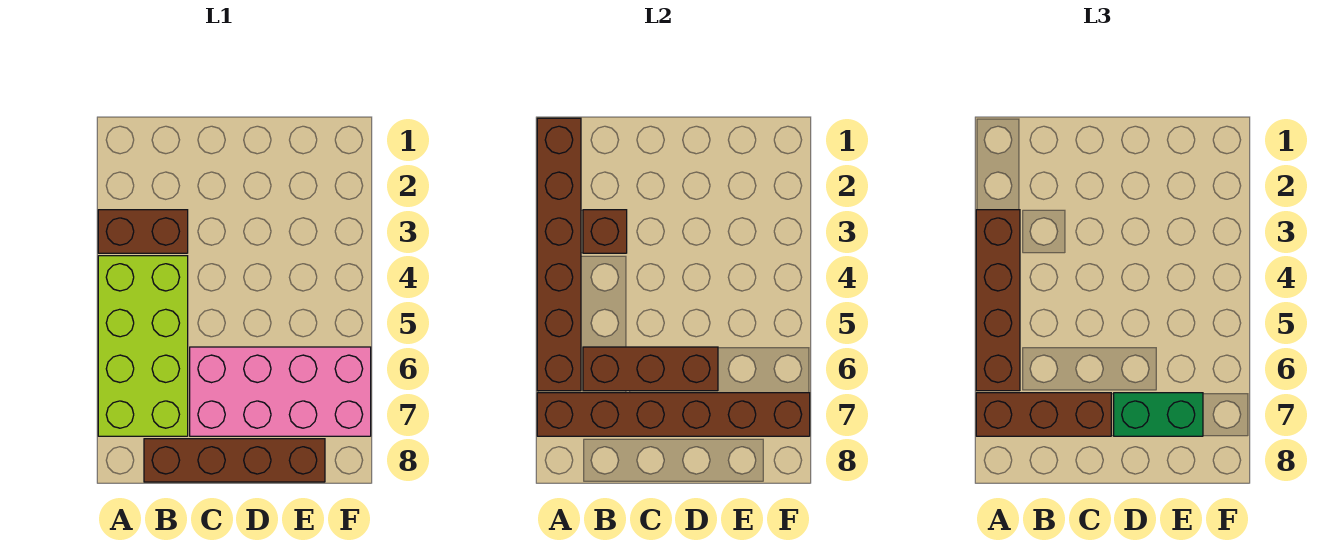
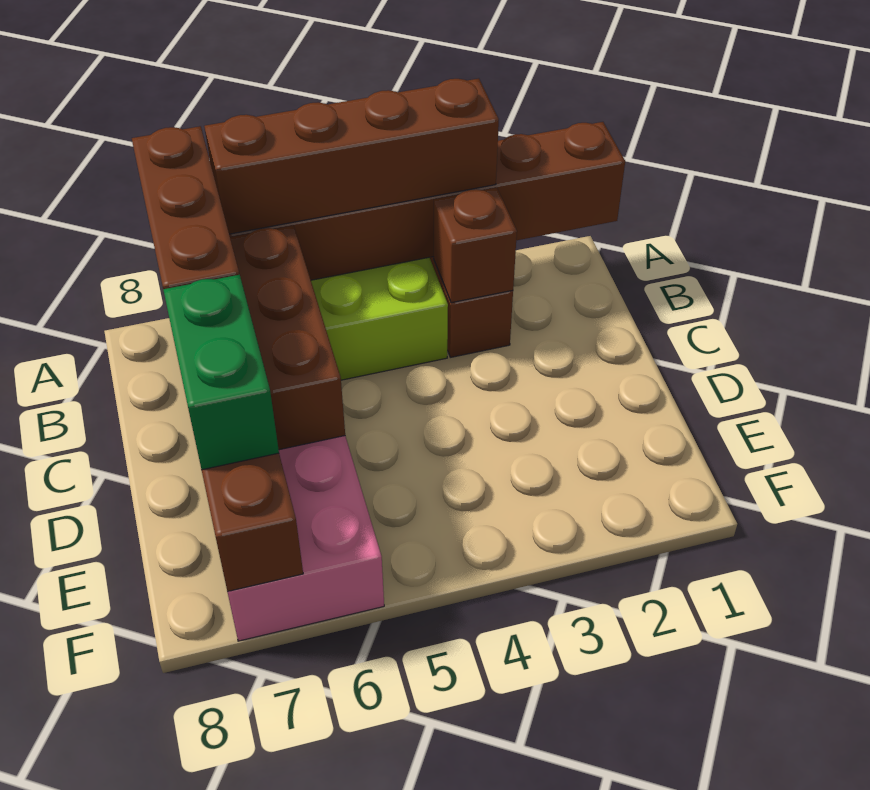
brown 1x4 brick [144,439,325,482] -> none

